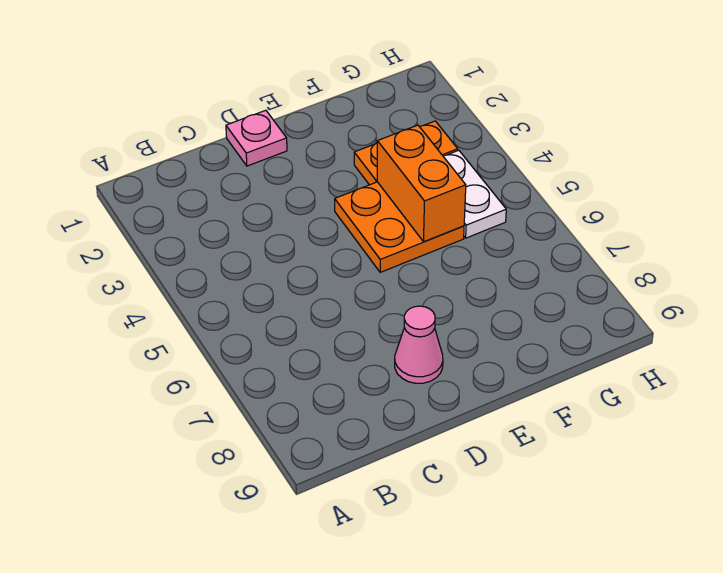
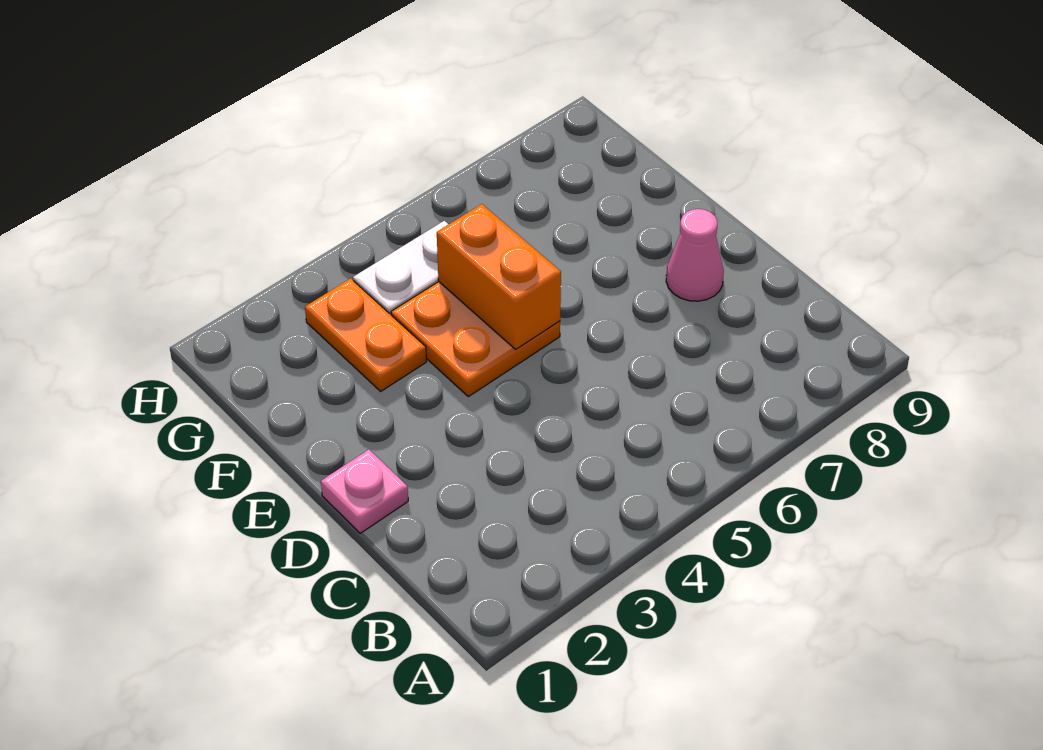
orange 1x2 brick [377,125,466,242] -> orange 1x2 brick turned to [437,204,561,349]

